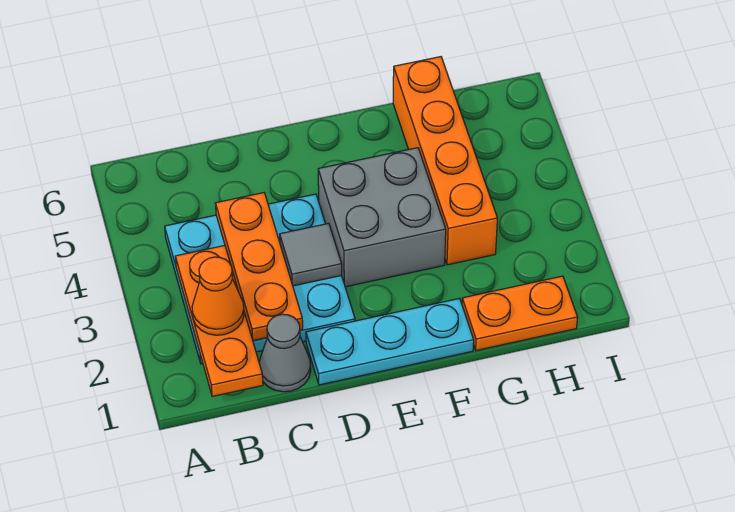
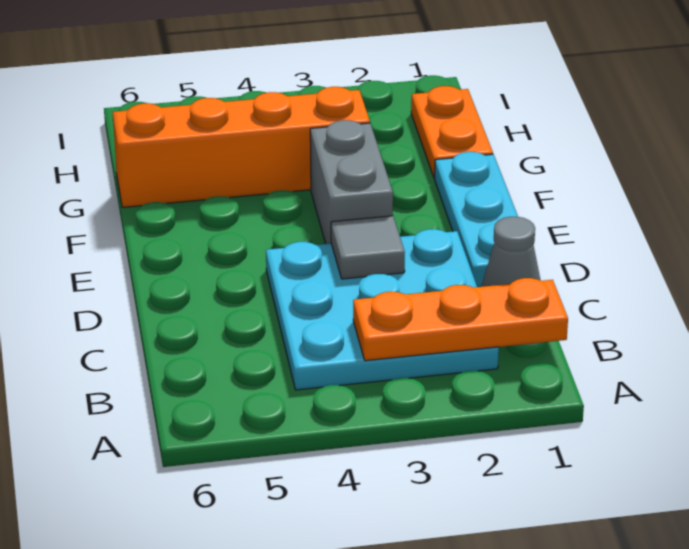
orange 1x1 cone [192,257,244,335] -> none
orange 1x3 plate [215,193,303,341] -> none
grey 2x2 brick [318,148,446,287] -> grey 1x2 brick [310,120,393,244]

